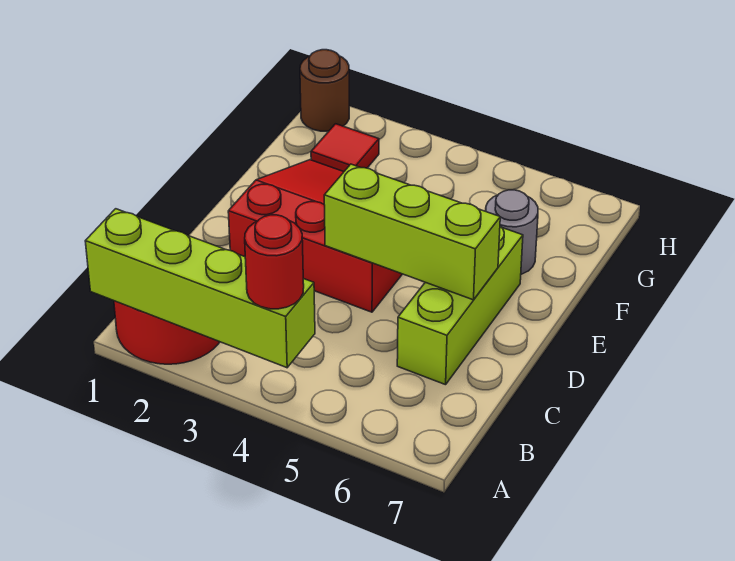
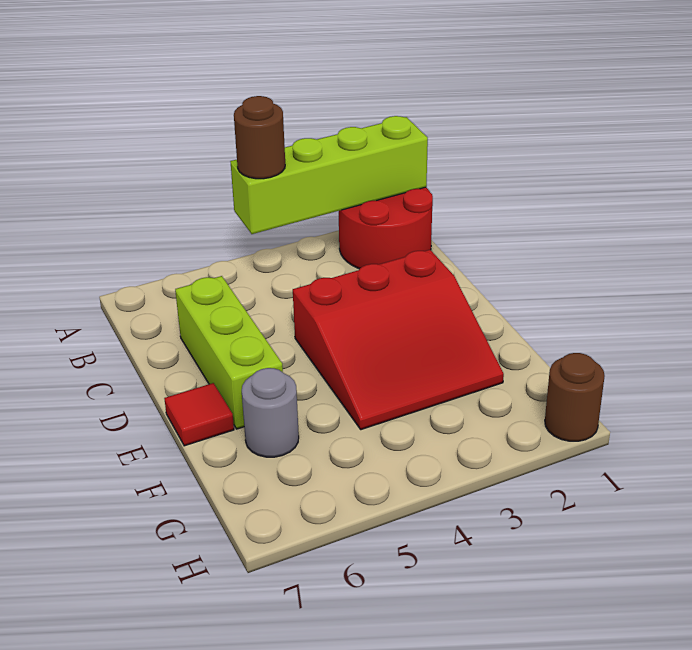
red 1x1 round brick [245,215,304,309] -> brown 1x1 round brick [234,96,285,179]
lime 1x3 brick [324,164,500,300] -> none
red 1x1 tile [311,124,379,171] -> red 1x1 tile moved to [164,383,234,446]

